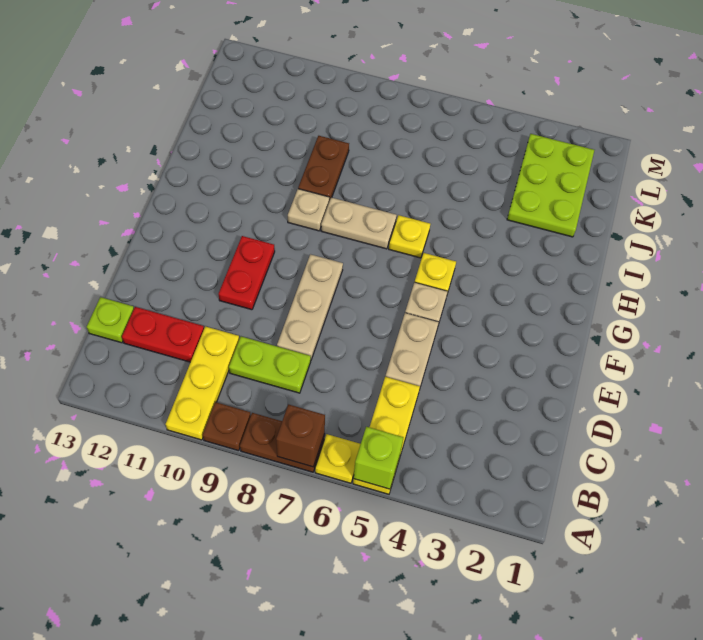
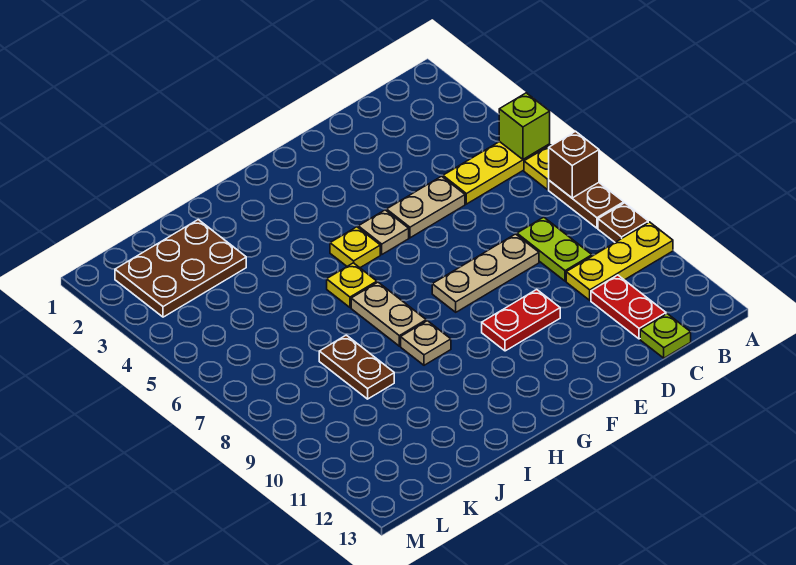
brown 1x2 plate [298,136,349,201] -> brown 1x2 plate turned to [319,335,394,399]
lime 2x3 plate [507,134,594,237] -> brown 2x3 plate [115,220,246,317]

